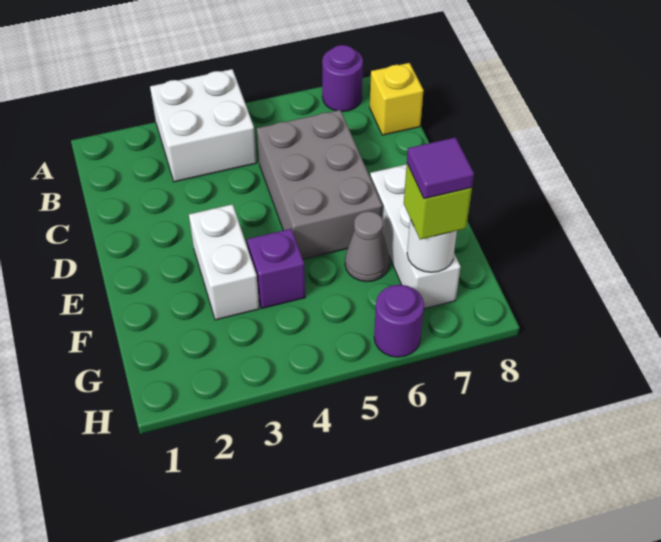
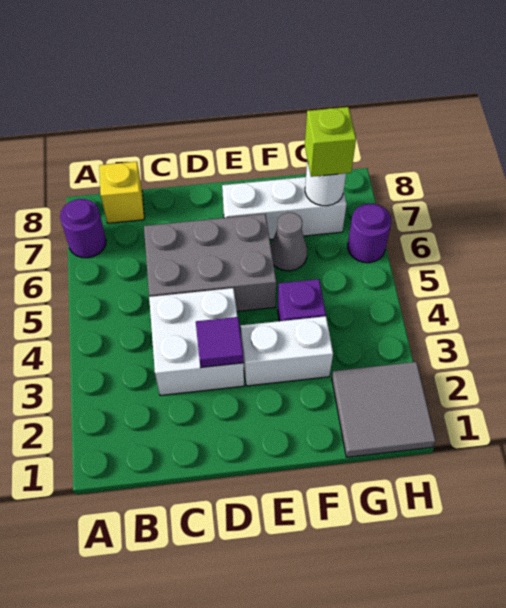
white 2x2 brick [150,69,257,182] -> white 2x2 brick moved to [149,288,244,395]
none -> grey 2x2 tile [332,362,436,457]
purple 1x1 tile [407,137,474,199] -> purple 1x1 tile moved to [196,317,244,368]

